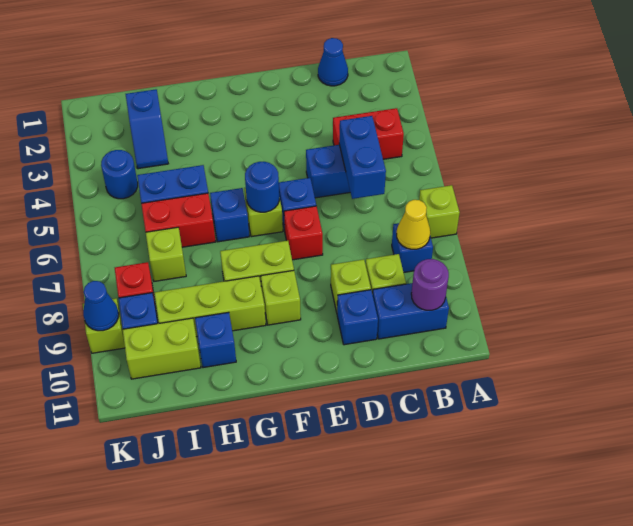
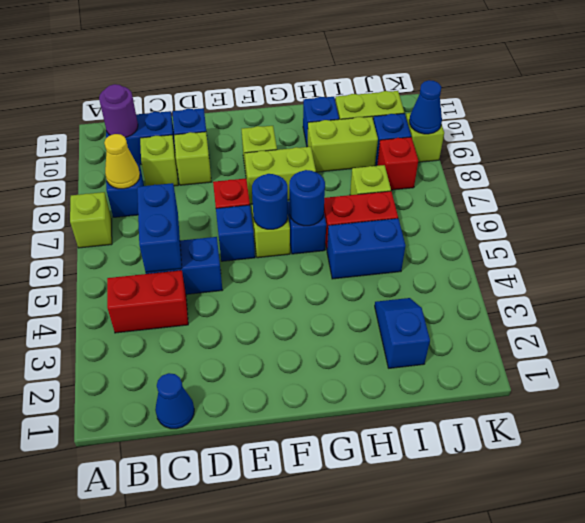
lime 1x3 brick [154,276,266,337] -> lime 1x2 brick [307,116,378,172]
blue 1x1 round brick [101,150,138,199] -> blue 1x1 round brick moved to [289,170,325,226]

